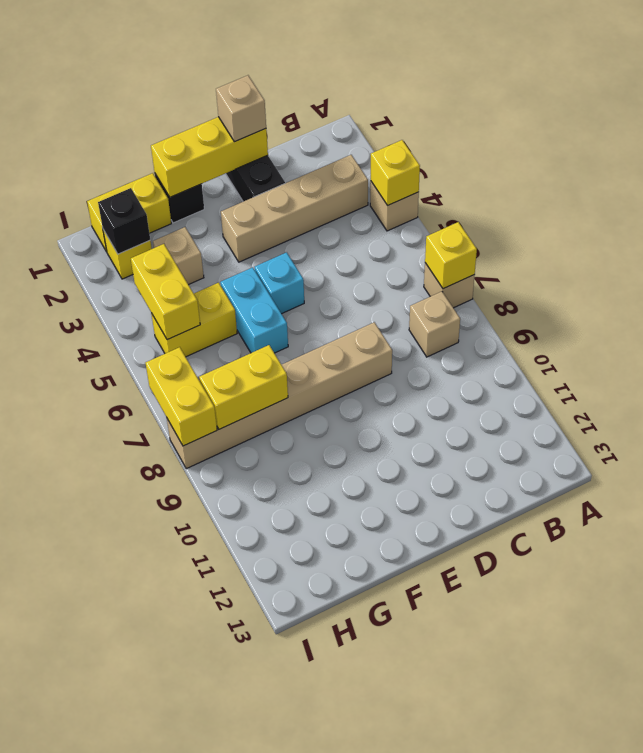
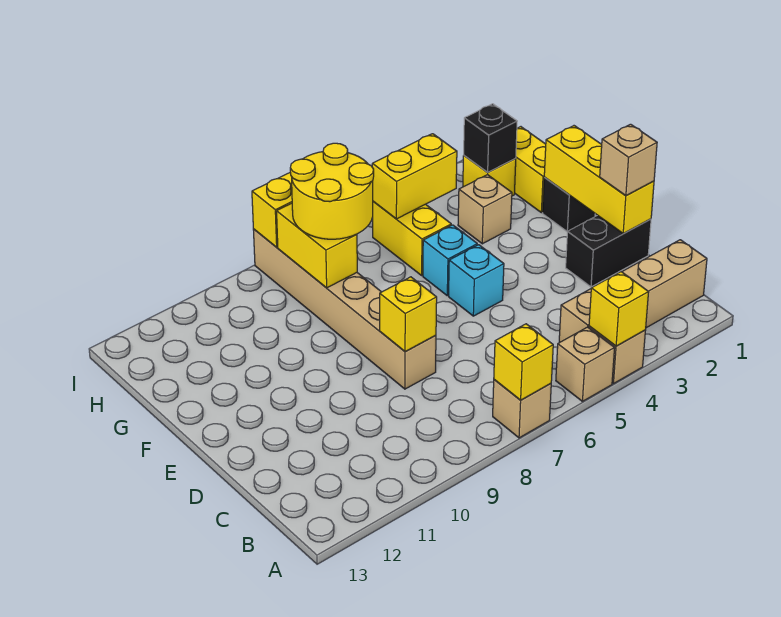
tan 1x4 brick [221,155,368,262] -> tan 1x4 brick turned to [559,240,707,342]
tan 1x1 brick [409,292,460,357] -> tan 1x1 brick moved to [556,327,615,401]
none -> yellow 1x1 brick [380,277,437,352]
cyan 1x2 brick [220,267,288,353] -> cyan 1x1 brick [423,225,477,296]
none -> yellow 2x2 round brick [290,143,374,239]

